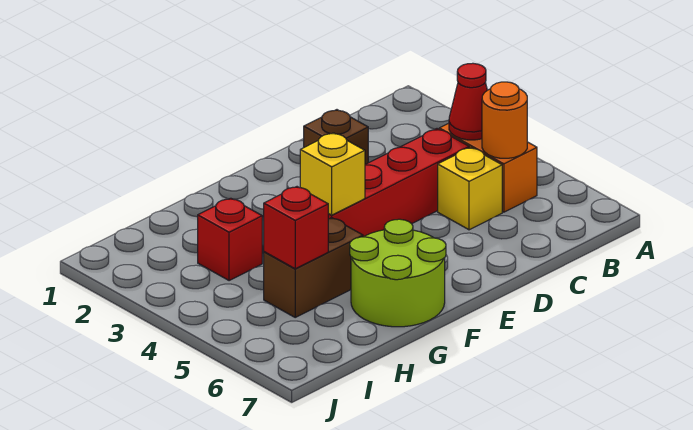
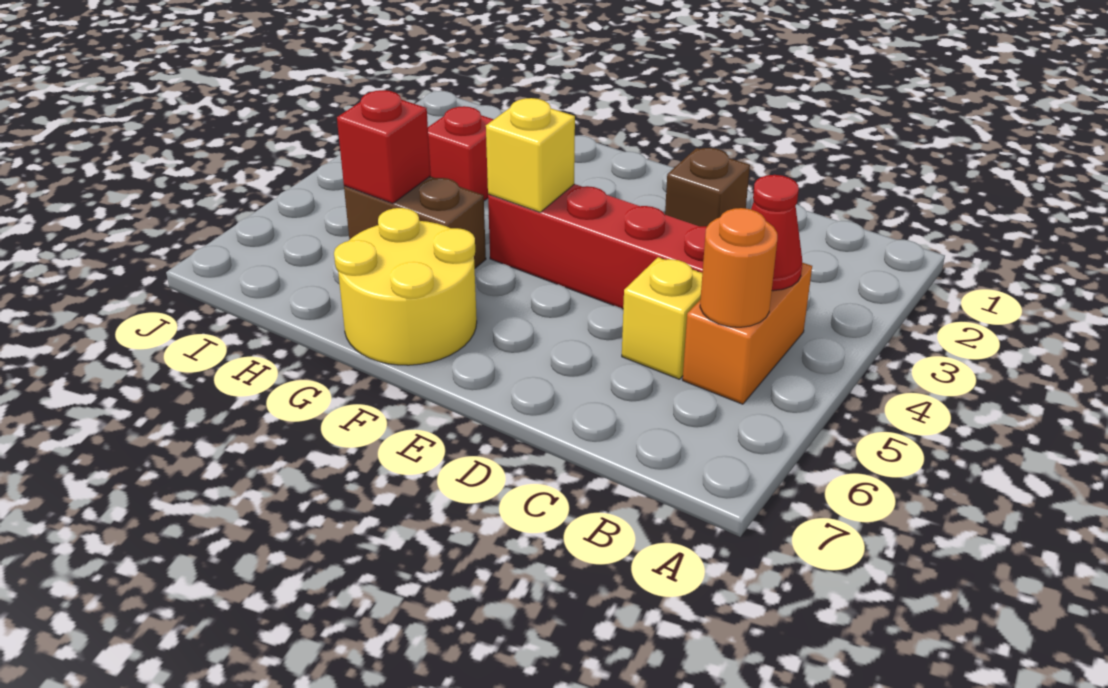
lime 2x2 round brick [350,219,446,327] -> yellow 2x2 round brick [334,208,477,365]

